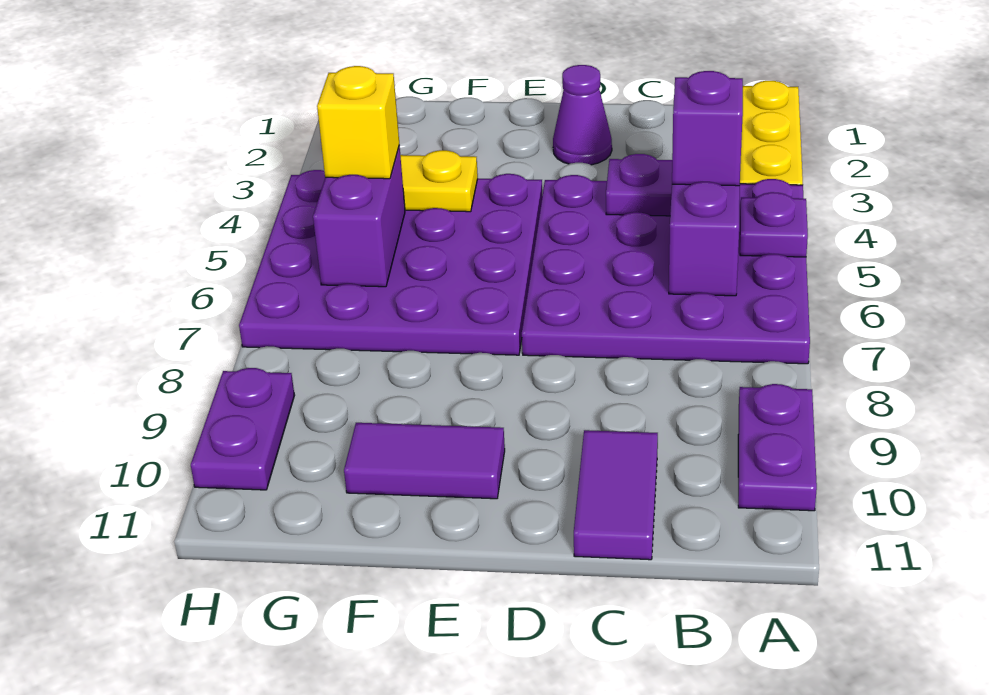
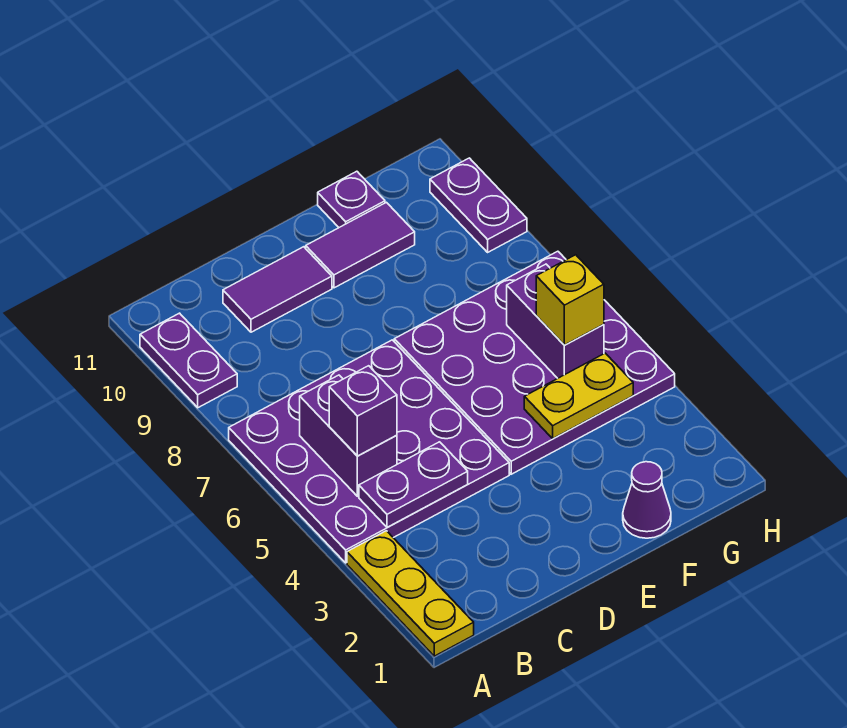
purple 1x1 plate [740,192,808,257] -> purple 1x1 plate moved to [318,171,385,227]
purple 1x2 tile [574,430,658,560] -> purple 1x2 tile turned to [223,247,332,332]
purple 1x1 cone [553,65,612,165] -> purple 1x1 cone moved to [623,462,671,538]

